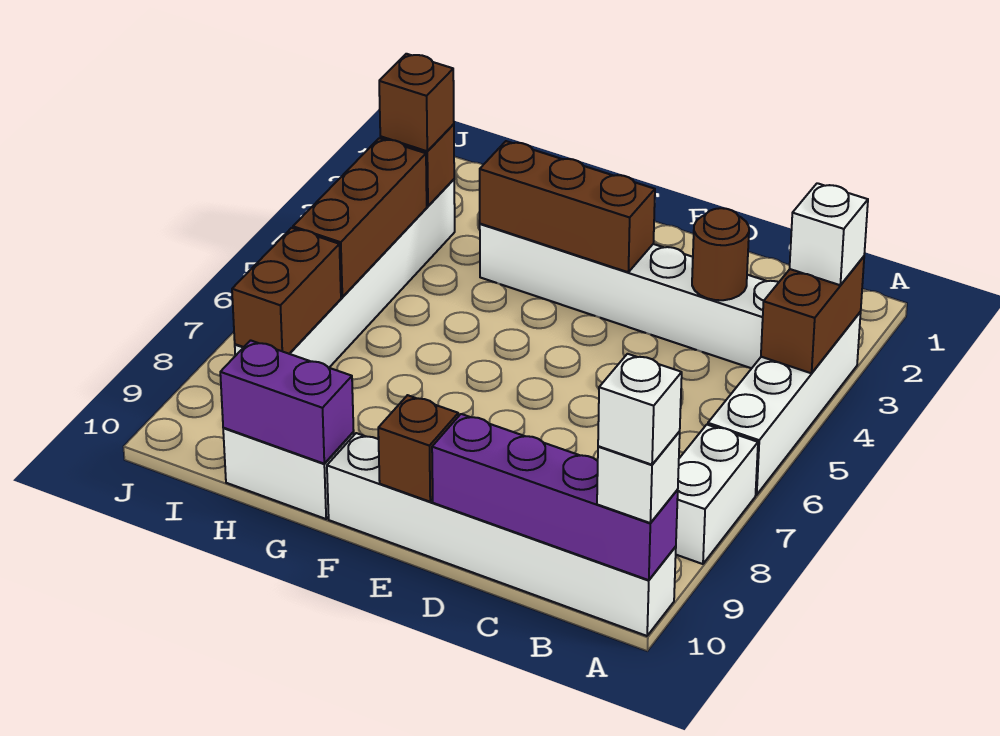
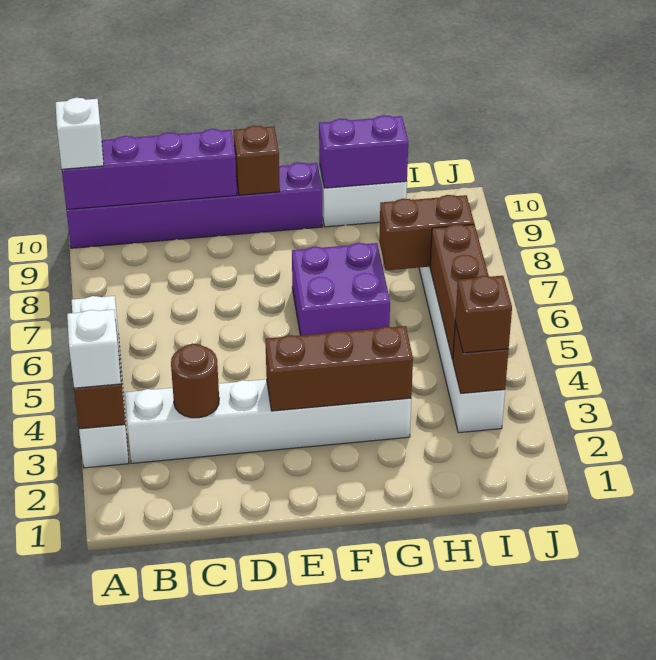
white 1x2 brick [676,425,758,564] -> none
white 1x6 brick [327,433,676,636] -> purple 1x6 brick [66,162,322,248]
white 1x1 brick [598,354,682,465] -> none
none -> purple 2x2 brick [292,243,390,335]
brown 1x2 brick [232,228,341,354] -> brown 1x2 brick turned to [379,195,474,270]

